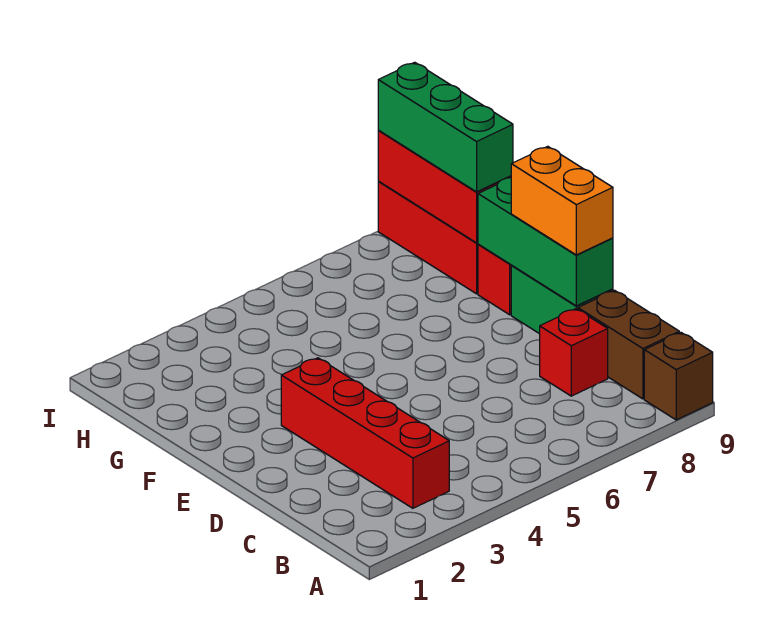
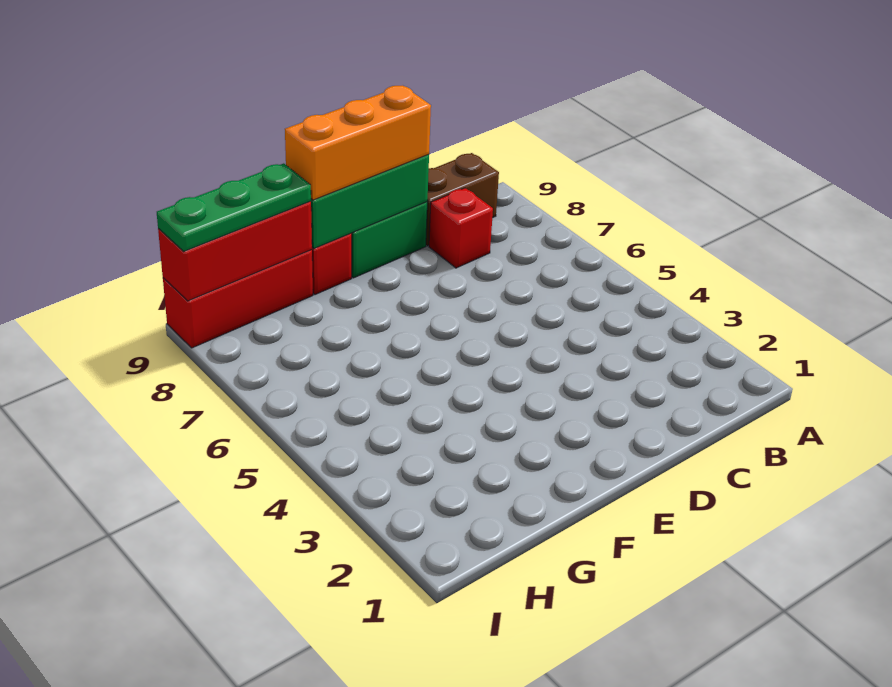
brown 1x1 brick [644,333,713,420] -> none
red 1x4 brick [281,358,449,508] -> none
orange 1x2 brick [511,146,613,255] -> orange 1x3 brick [285,86,431,200]
green 1x3 brick [378,62,513,192] -> green 1x3 plate [157,163,311,252]

